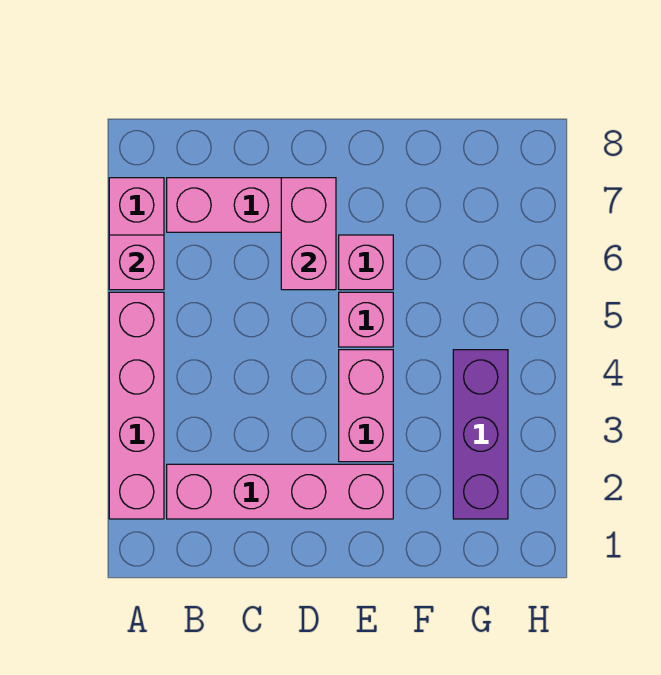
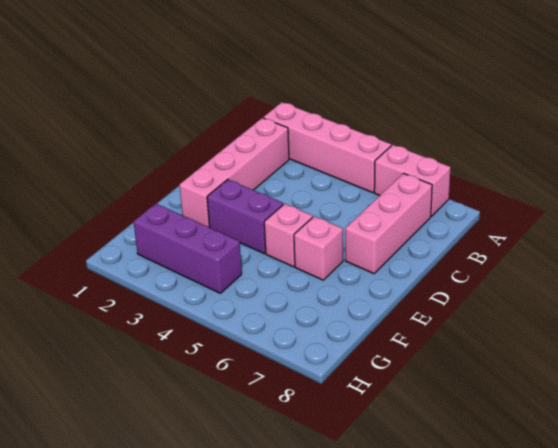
pink 1x1 brick [109,235,164,290] -> none
pink 1x2 brick [281,178,336,290] -> none
pink 1x2 brick [339,350,393,462] -> purple 1x2 brick [207,179,283,254]

